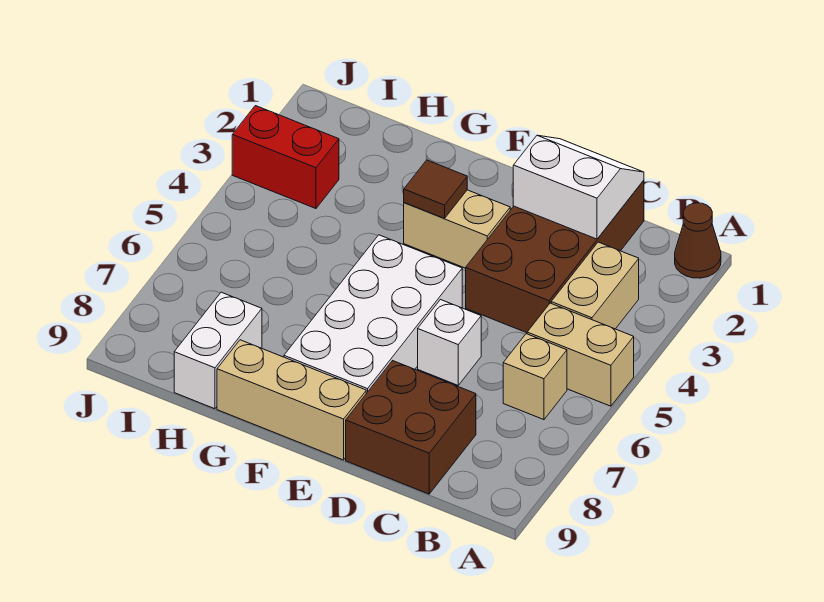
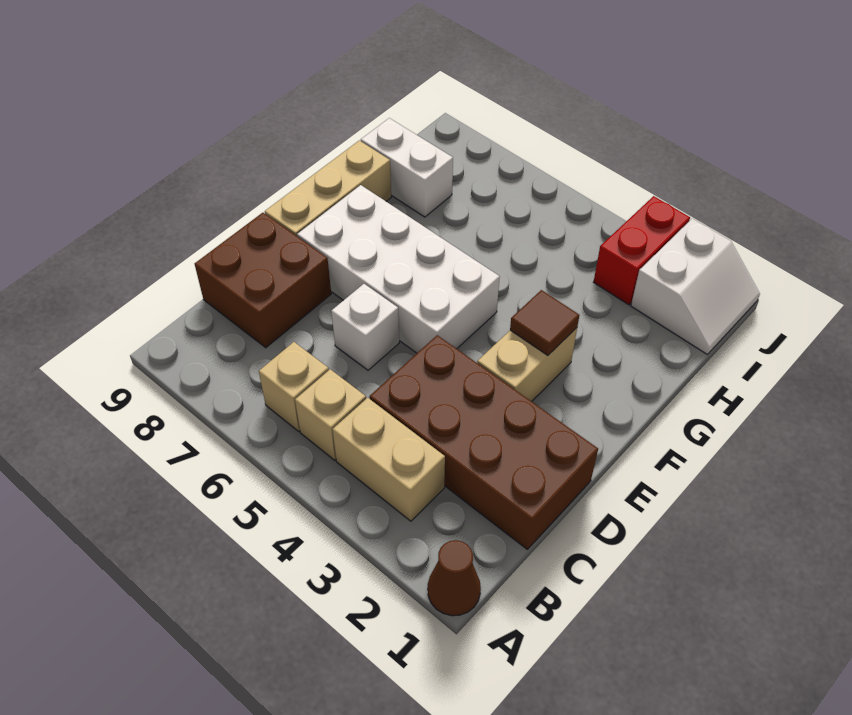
tan 1x2 brick [527,303,634,406] -> tan 1x1 brick [295,369,366,460]
white 2x2 slope [513,135,644,239] -> white 2x2 slope moved to [631,219,760,355]

